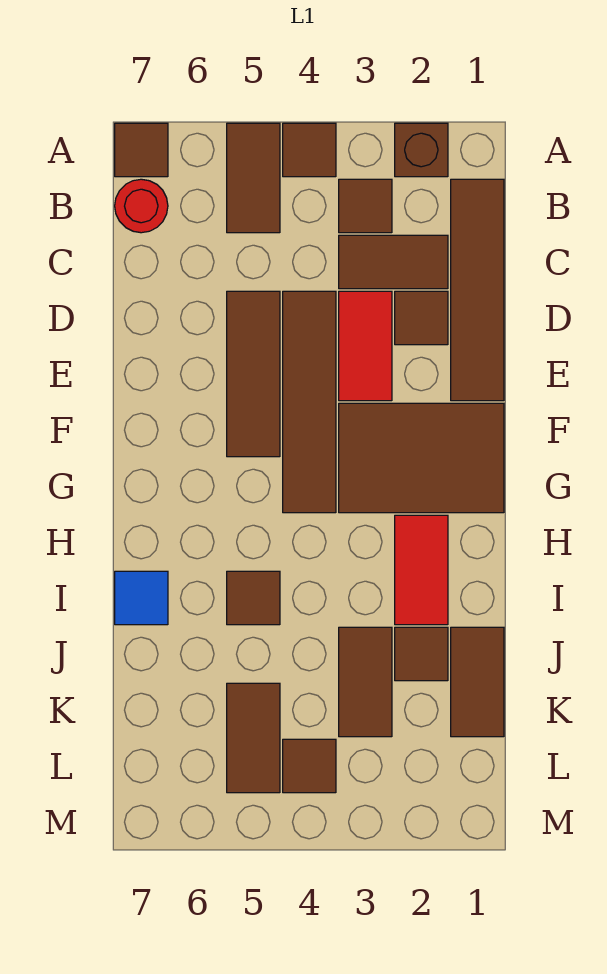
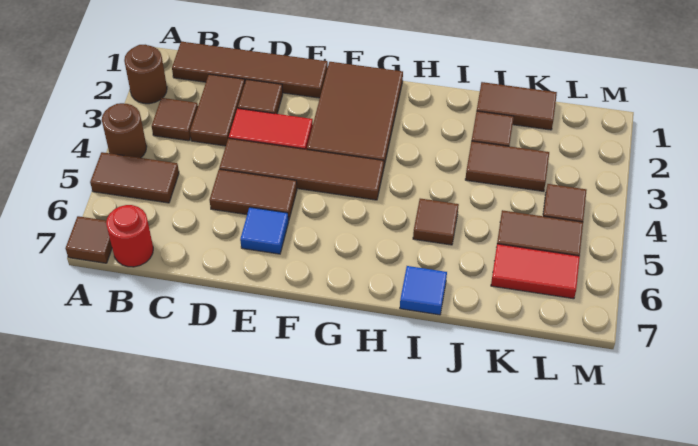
brown 1x1 brick [395,123,448,177] -> brown 1x1 round brick [124,45,167,104]
brown 1x1 tile [283,123,336,177] -> brown 1x1 round brick [102,103,147,158]
brown 1x3 tile [227,291,280,457] -> brown 1x2 tile [210,169,297,221]
none -> blue 1x1 tile [240,207,289,254]
red 1x2 tile [395,515,448,625] -> red 1x2 tile moved to [491,244,580,299]

